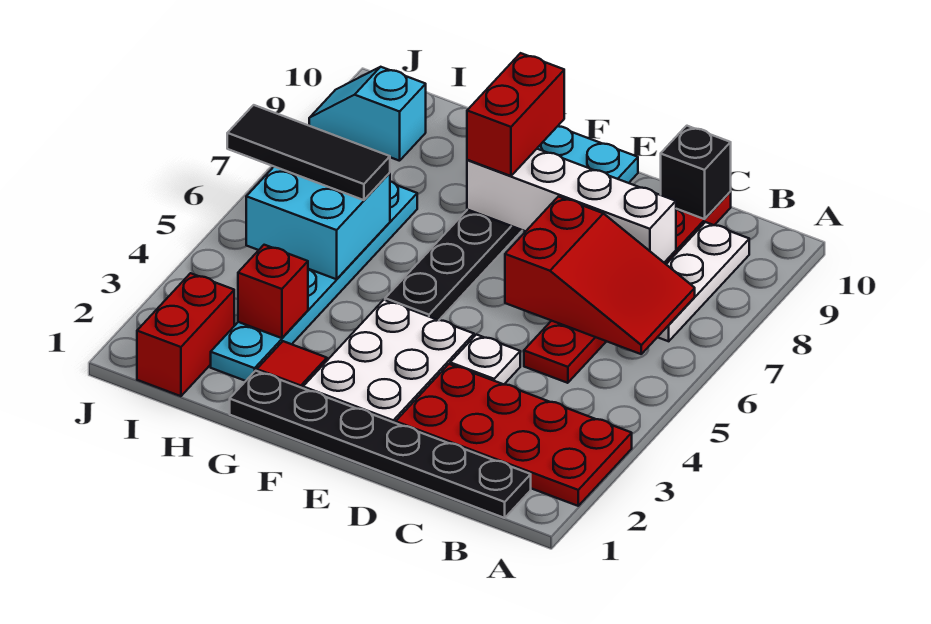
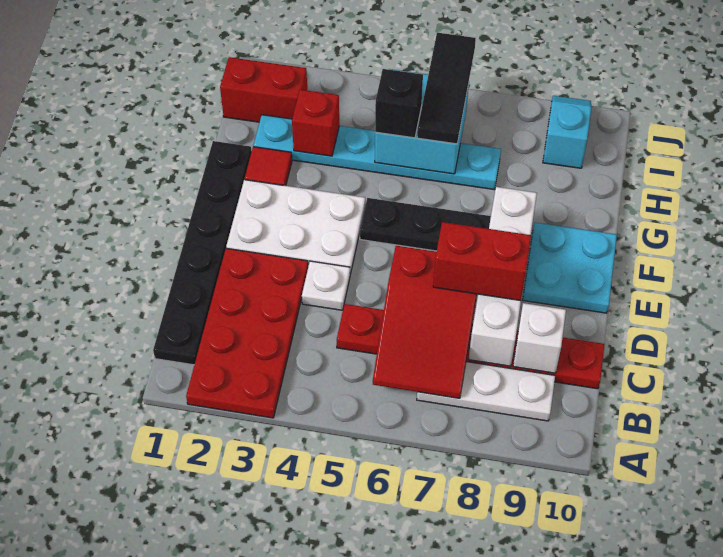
none -> white 1x1 brick [513,303,566,373]
black 1x1 brick [661,126,731,219] -> black 1x1 brick moved to [375,69,423,138]
red 1x2 brick [467,53,564,176] -> red 1x2 brick moved to [433,222,531,301]

